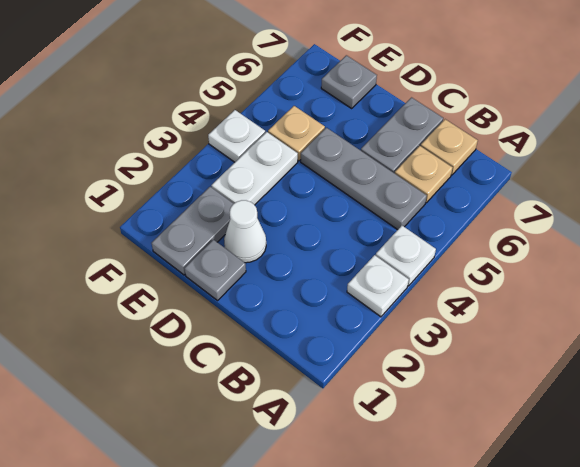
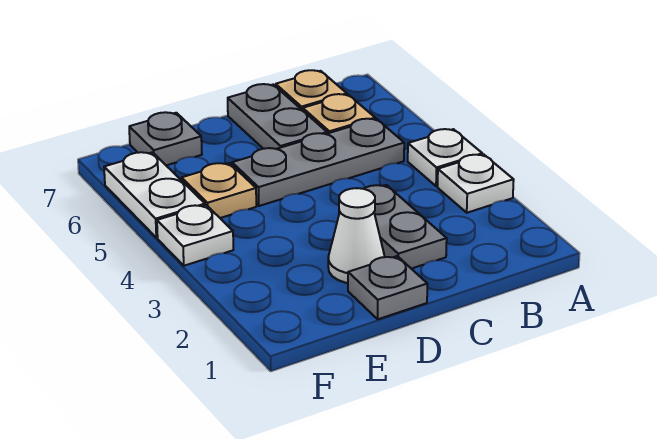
grey 1x2 plate [152,187,234,275] -> grey 1x2 plate moved to [339,185,447,269]
white 1x2 plate [211,132,298,205] -> white 1x2 plate moved to [104,152,205,238]

